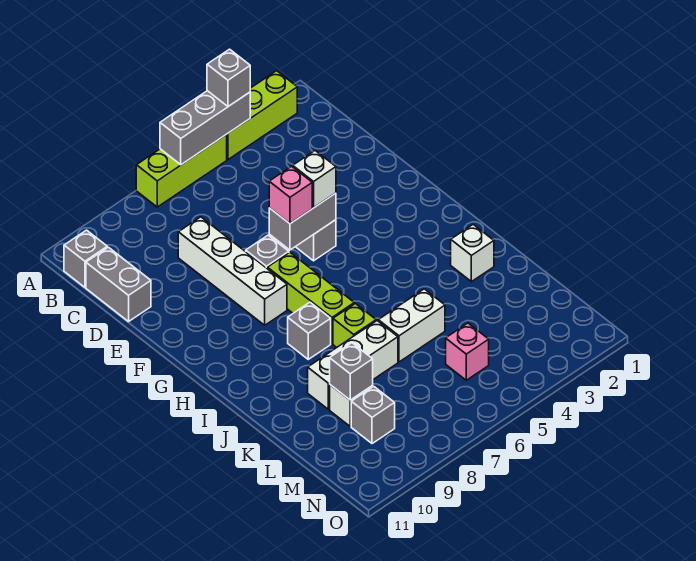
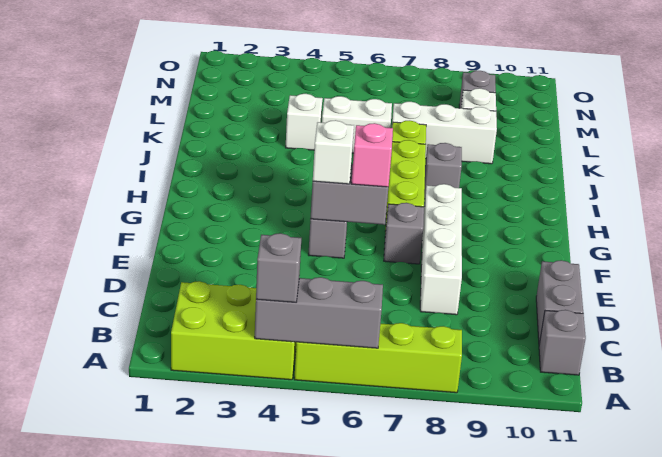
lime 1x3 brick [226,71,297,159] -> lime 2x3 brick [171,281,296,380]
lime 1x3 brick [136,135,227,207] -> lime 1x4 brick [294,323,462,393]
white 1x1 brick [451,225,494,282] -> white 1x1 brick moved to [286,94,323,150]
grey 1x1 brick [330,343,373,400] -> none
pink 1x1 brick [446,323,489,380] -> none

